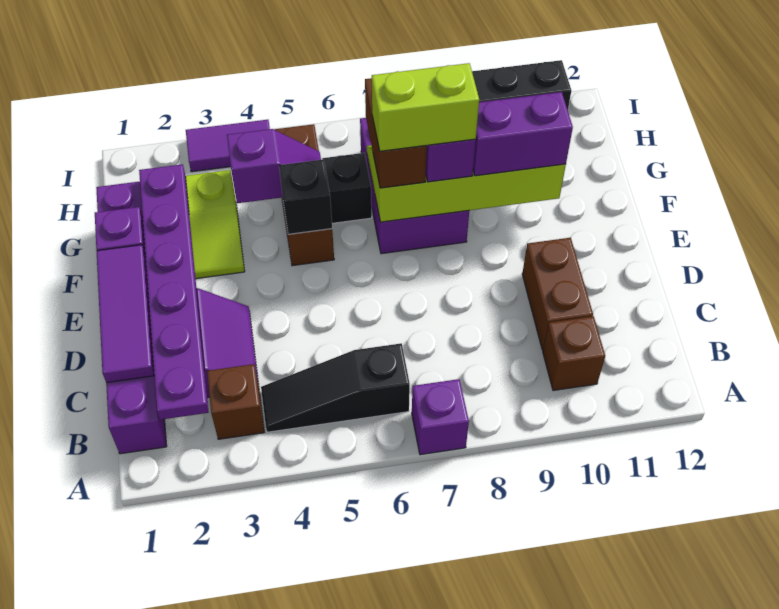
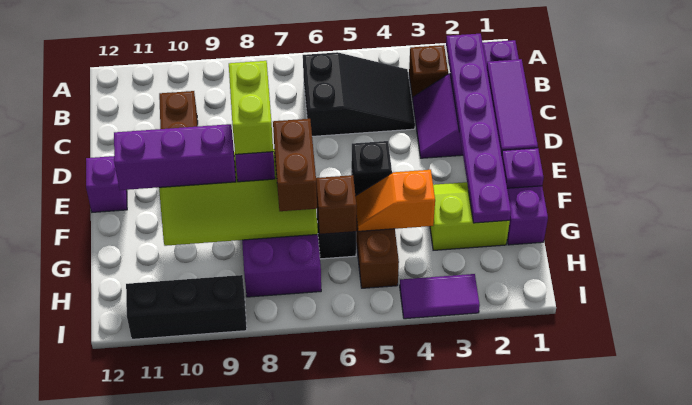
purple 1x1 brick [412,379,469,455] -> purple 1x1 brick moved to [86,156,127,212]
black 1x3 slope [261,343,410,432] -> black 2x3 slope [303,52,415,136]
brown 1x1 brick [543,316,605,391] -> brown 1x1 brick moved to [316,175,357,234]
lime 1x2 brick [372,63,479,151] -> lime 1x2 brick turned to [229,61,273,154]
purple 1x2 brick [473,92,573,176] -> purple 1x3 brick [114,124,236,190]
purple 1x2 slope [227,129,321,203] -> orange 1x2 slope [356,170,435,231]

